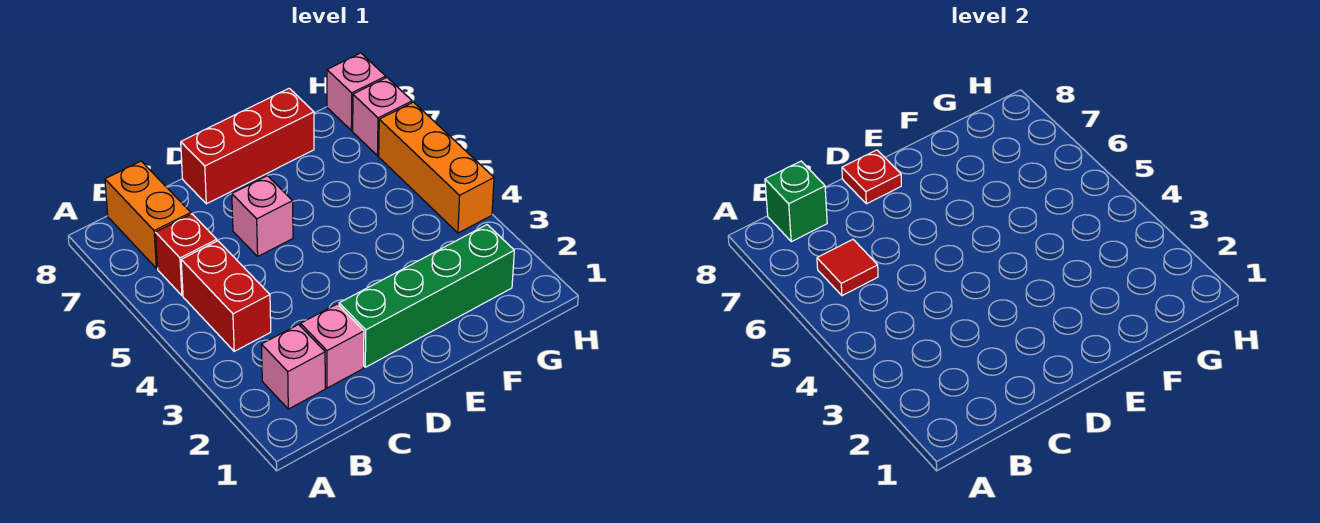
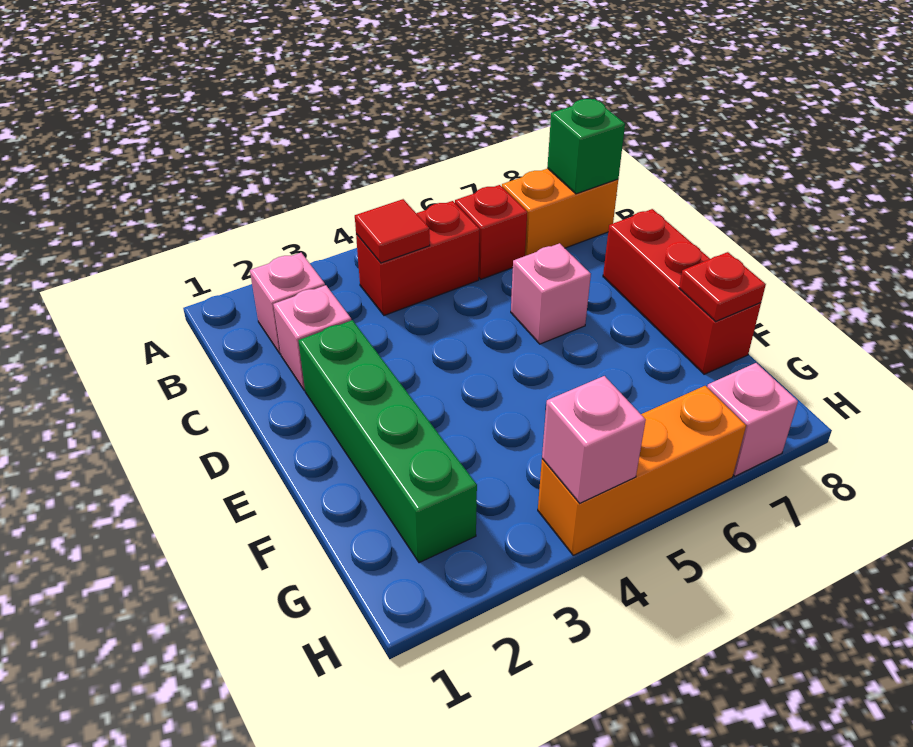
red 1x1 tile [817,240,878,296] -> red 1x1 tile moved to [355,199,430,263]
red 1x1 plate [842,150,901,204] -> red 1x1 plate moved to [679,252,766,321]
pink 1x1 brick [327,53,386,131] -> pink 1x1 brick moved to [542,376,646,503]

